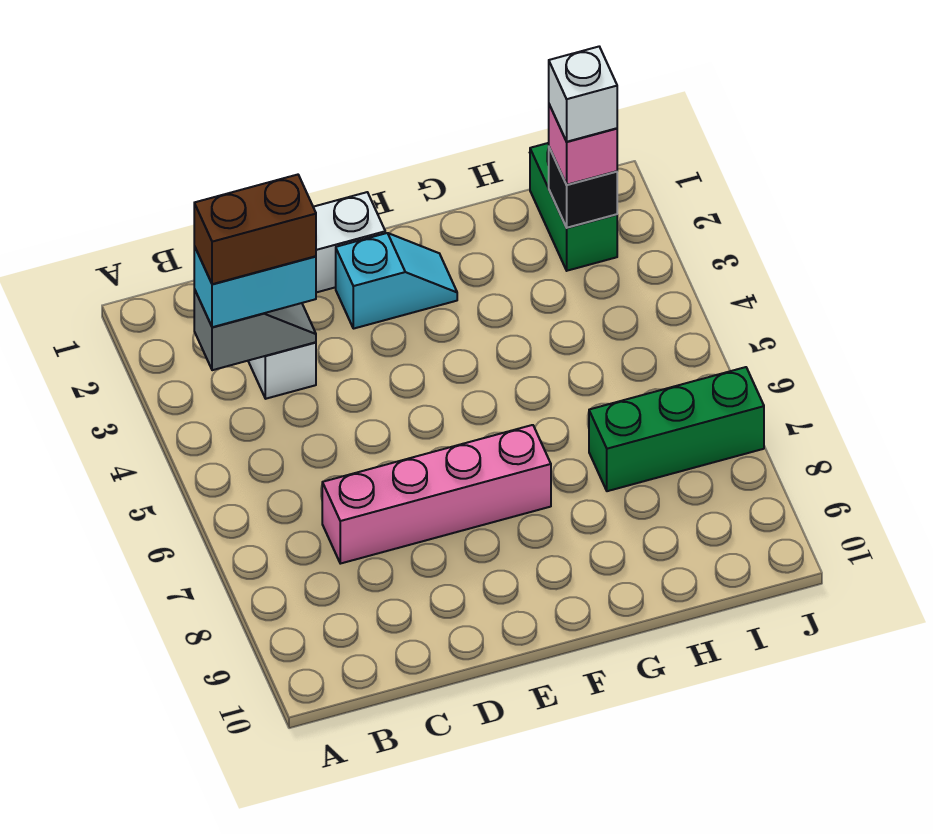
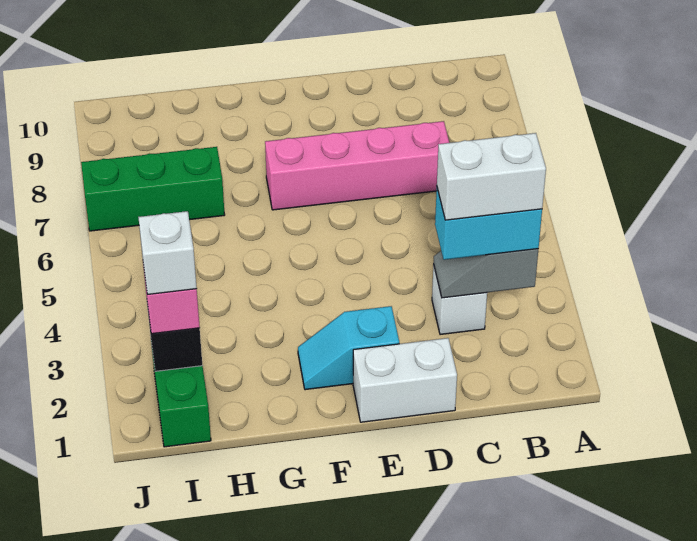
brown 1x2 brick [194,175,316,284] -> white 1x2 brick [437,133,546,220]

